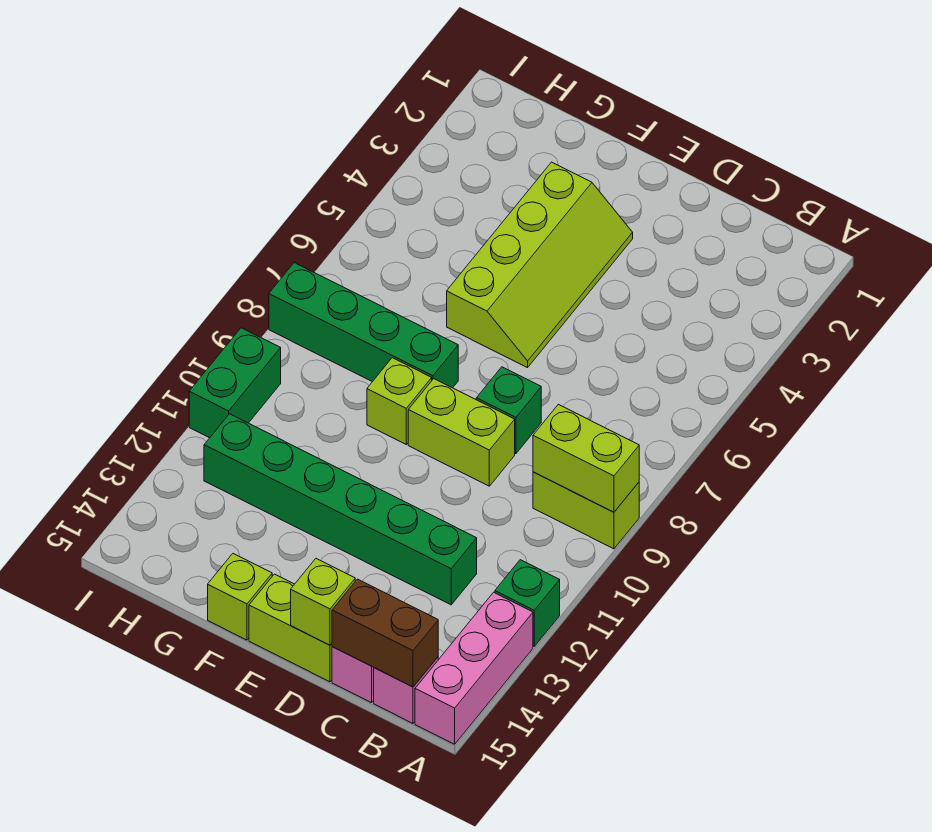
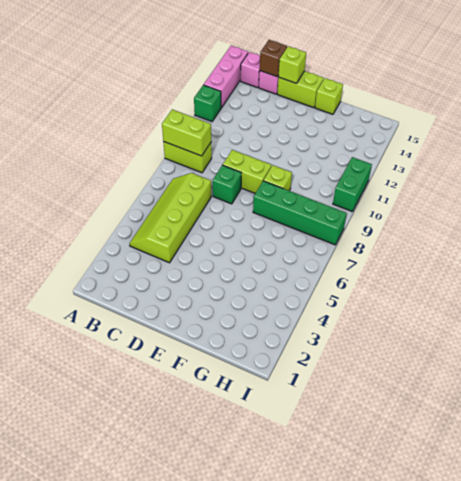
brown 1x2 brick [332,579,438,687] -> brown 1x1 brick [260,40,287,77]
green 1x6 brick [204,414,477,605] -> none
lime 2x4 slope [447,162,633,368] -> lime 2x4 slope moved to [129,173,211,263]

